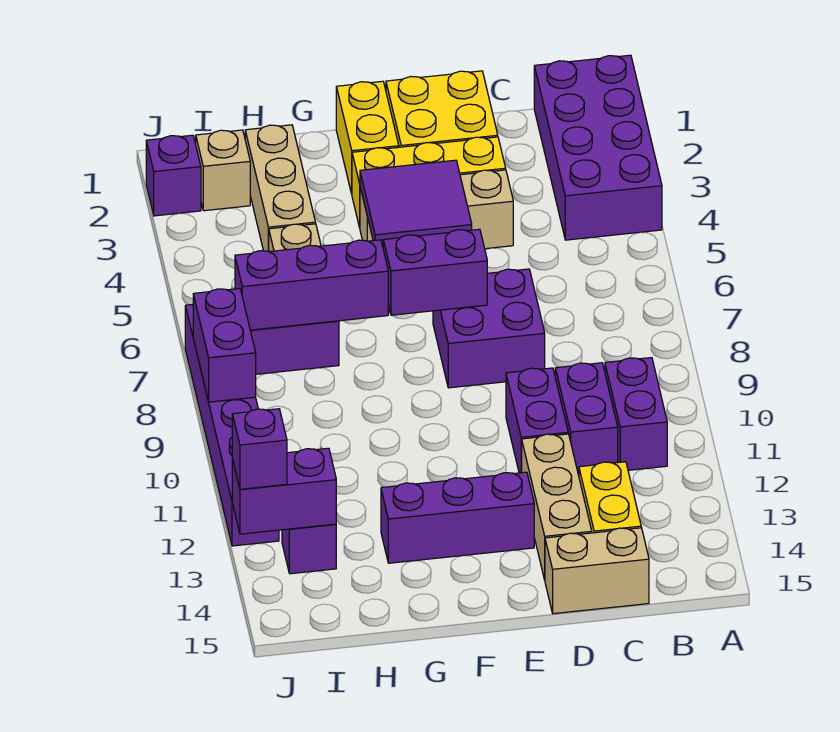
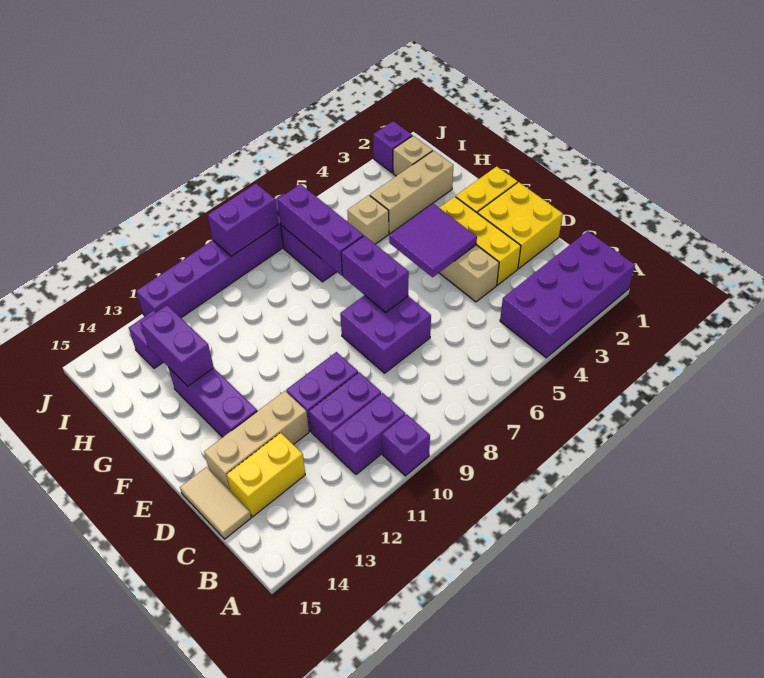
tan 1x2 brick [545,528,649,614] -> tan 1x2 tile [180,467,251,539]
purple 1x2 brick [232,448,336,534] -> purple 1x2 brick moved to [141,305,214,386]
purple 1x1 brick [232,409,287,489] -> purple 1x1 brick moved to [382,414,430,476]

